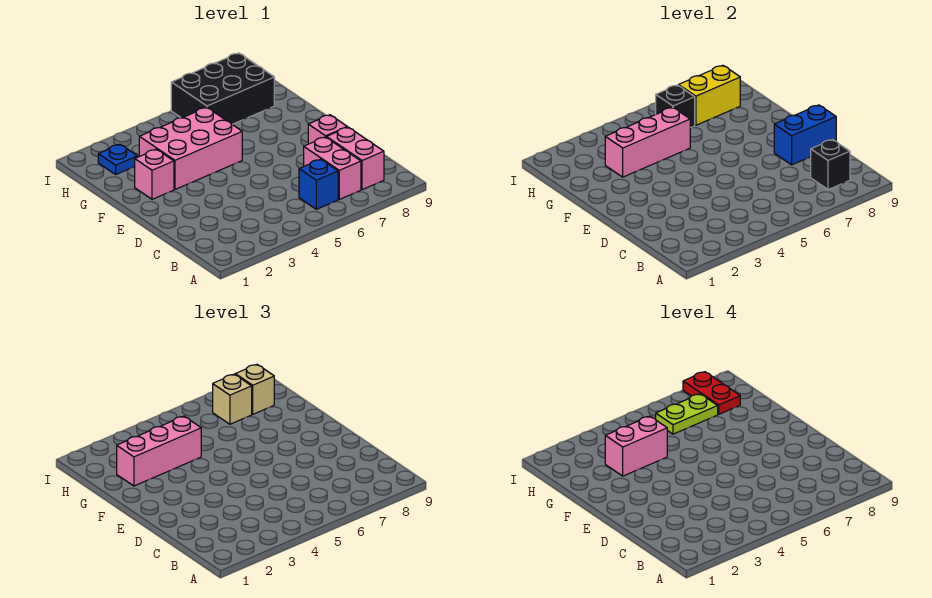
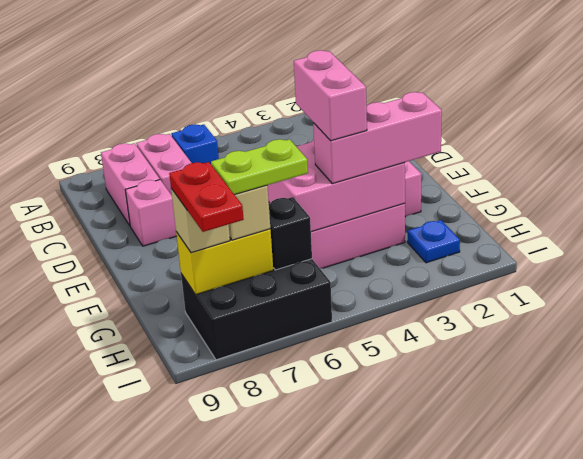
black 1x1 brick [811,140,850,190] -> none
blue 1x2 brick [774,105,836,165] -> none
pink 1x3 brick [605,107,690,177] -> pink 2x3 brick [267,139,405,232]
pink 1x2 brick [605,416,667,476] -> pink 1x2 brick turned to [294,50,367,141]

